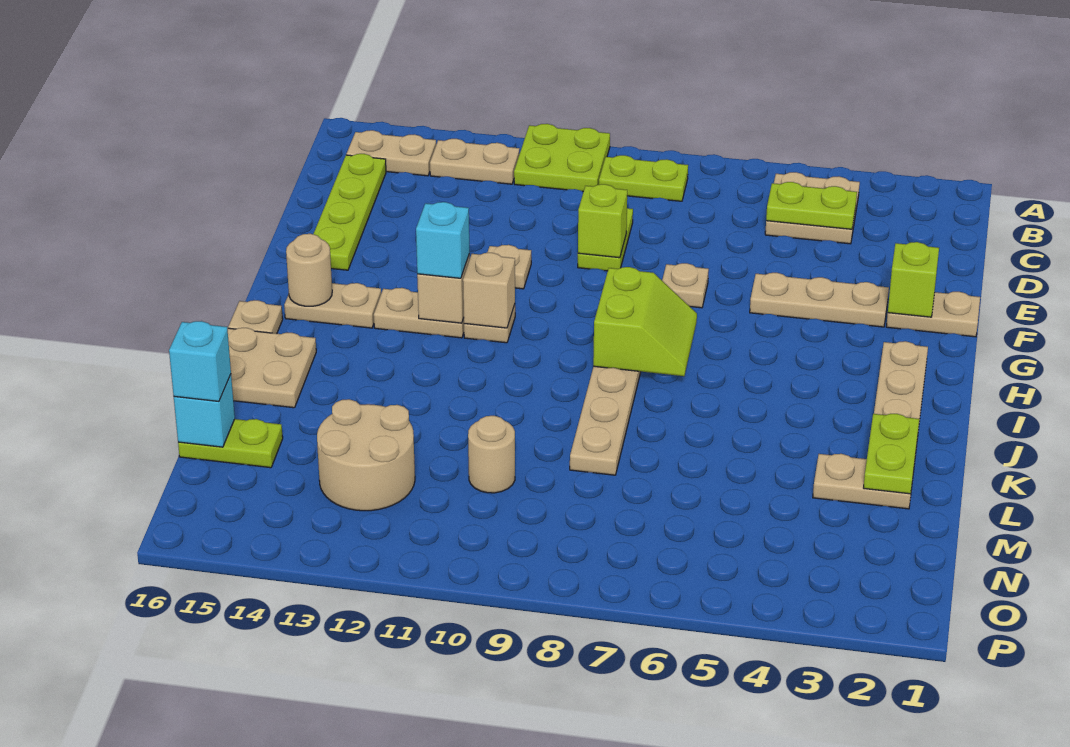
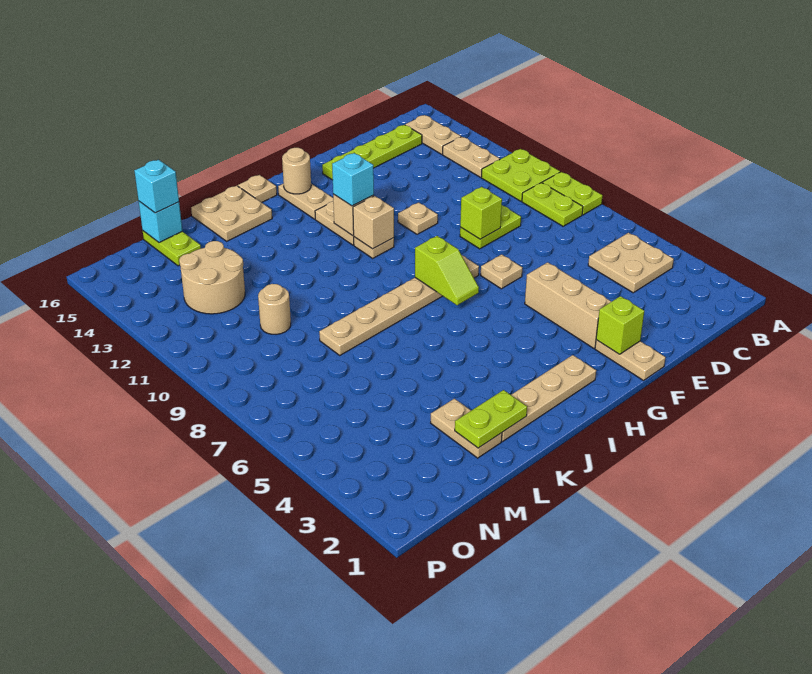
lime 1x2 plate [766,182,857,229] -> lime 1x2 plate moved to [542,172,602,215]
tan 1x3 plate [750,273,889,327] -> tan 1x3 brick [525,262,611,348]
lime 2x2 slope [593,267,697,376] -> lime 1x2 slope [415,236,479,305]

